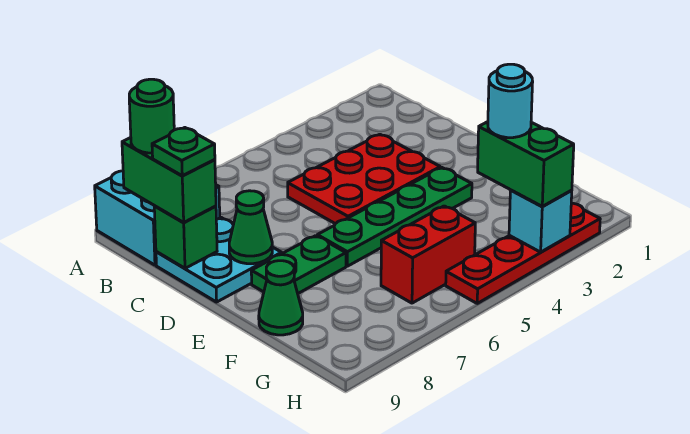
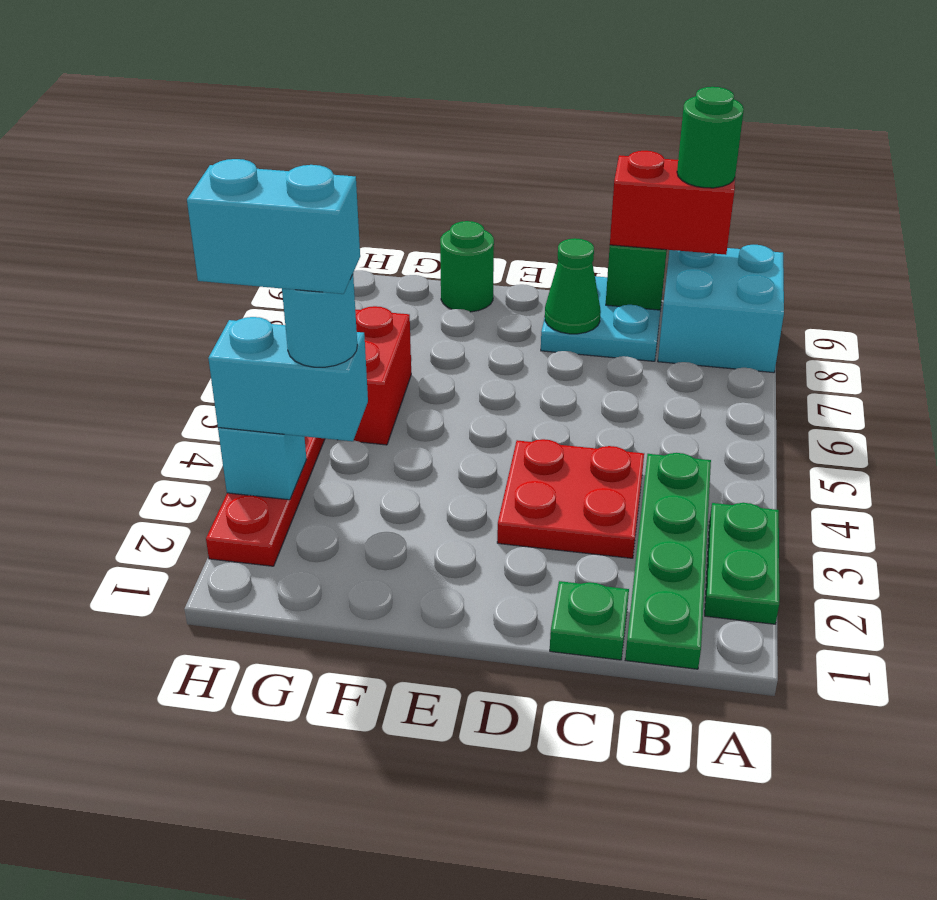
green 1x2 brick [122,138,216,223] -> red 1x2 brick [610,151,735,255]
red 2x3 plate [288,134,440,224] -> red 2x2 plate [497,439,644,558]
green 1x1 plate [152,128,215,176] -> green 1x1 plate moved to [550,581,629,660]
green 1x4 plate [317,168,472,266] -> green 1x4 plate moved to [625,453,711,669]
green 1x2 plate [251,236,346,293] -> green 1x2 plate moved to [705,503,779,624]
green 1x1 cone [259,261,303,335] -> green 1x1 round brick [440,221,494,312]
green 1x2 brick [478,122,574,207] -> cyan 1x2 brick [208,317,368,441]
none -> cyan 1x2 brick [187,159,360,294]

